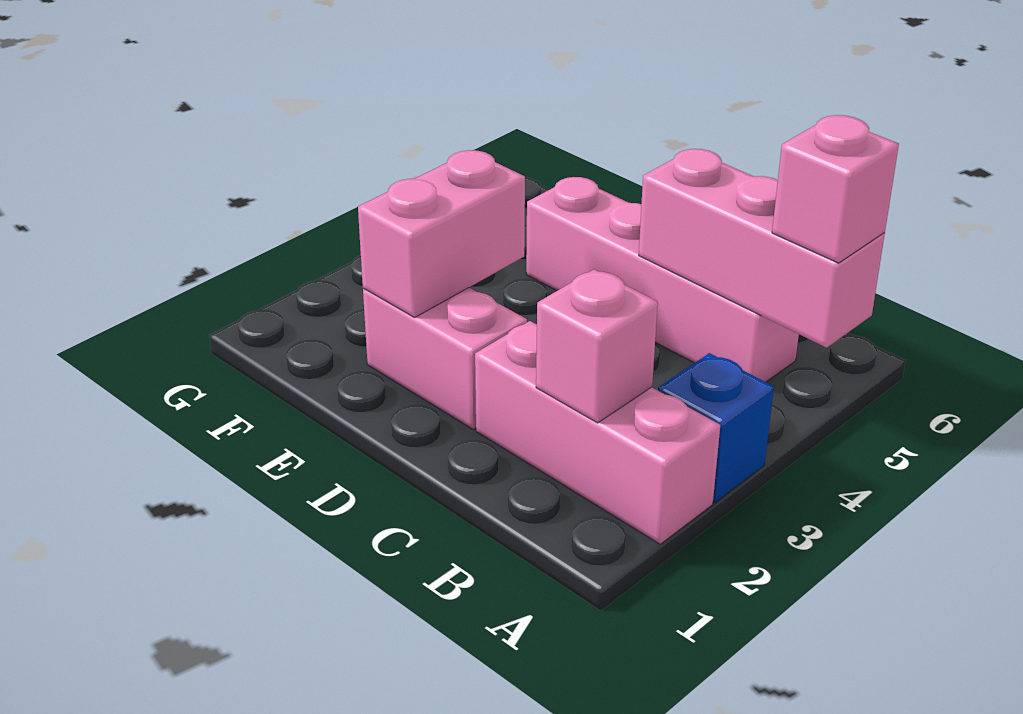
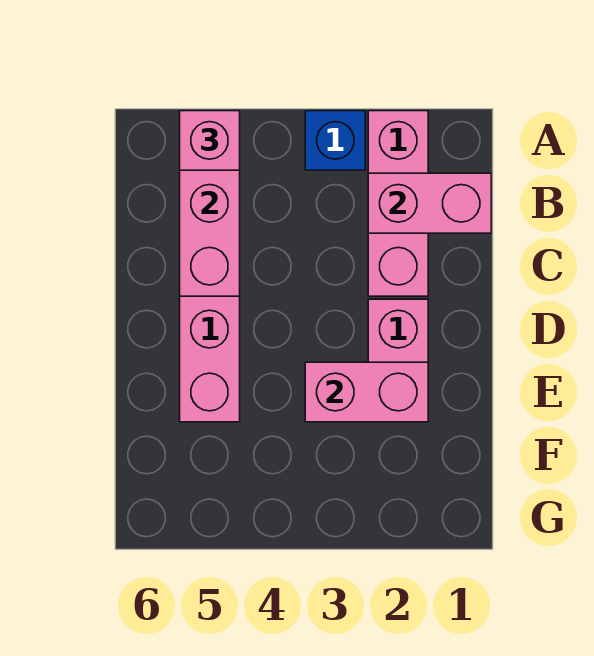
pink 1x1 brick [536,269,658,423] -> pink 1x2 brick [368,173,491,233]

